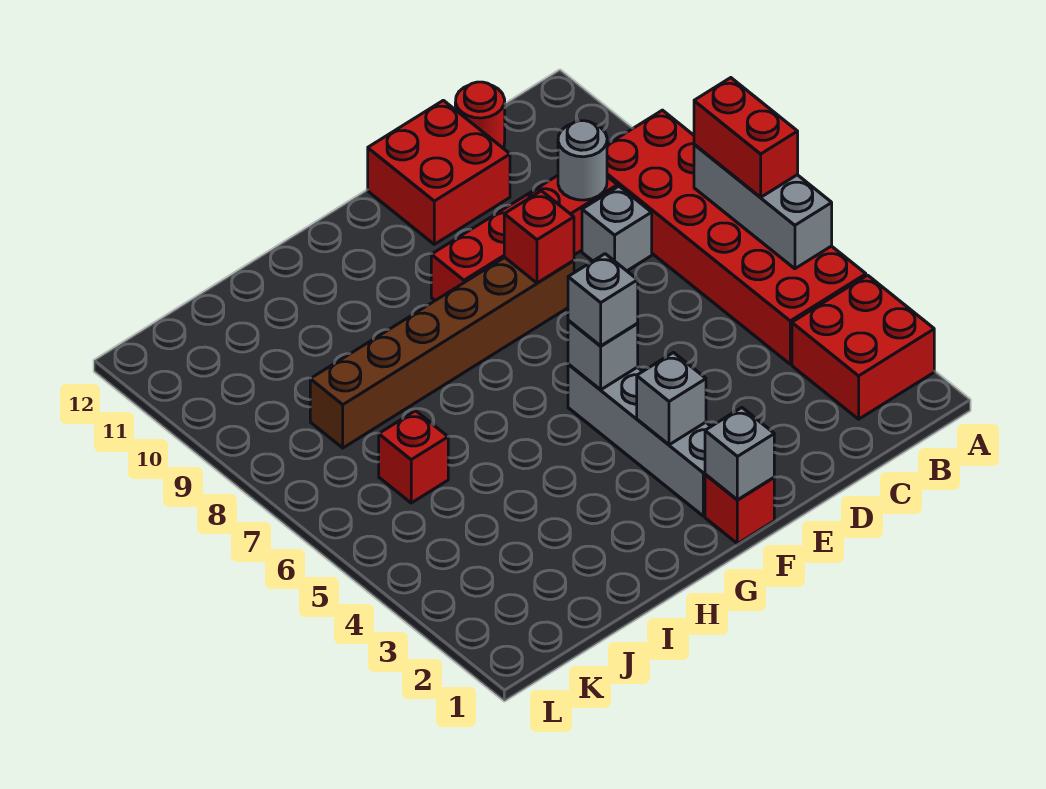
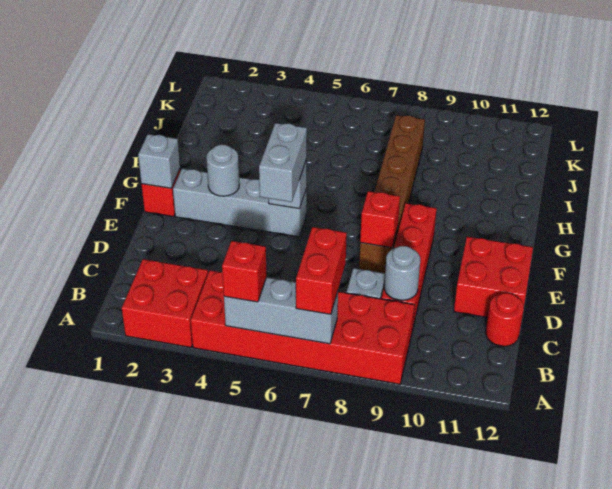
red 1x2 brick [694,78,798,197] -> red 1x2 brick turned to [296,227,347,314]
grey 1x1 brick [637,353,706,445] -> grey 1x1 round brick [206,145,240,196]
grey 1x1 brick [568,254,638,346] -> grey 1x2 brick [259,123,307,202]
red 1x1 brick [379,411,448,503] -> red 1x1 brick moved to [222,241,267,302]

